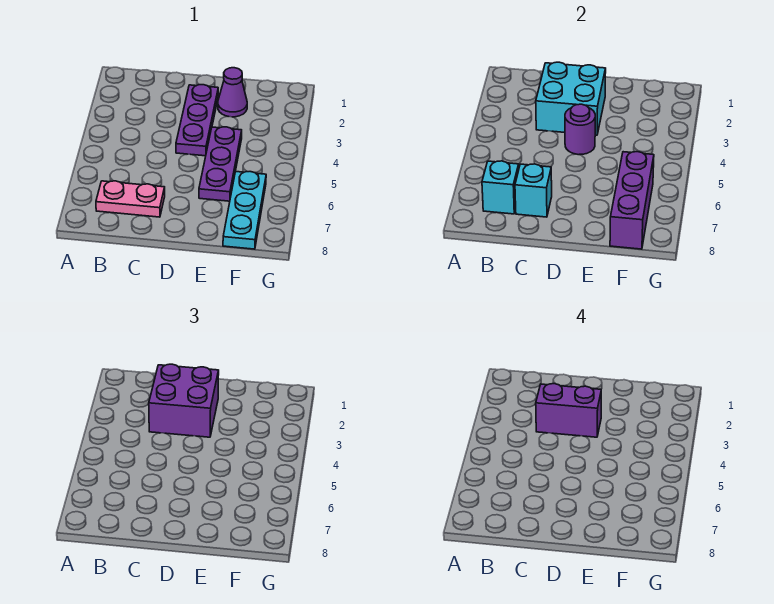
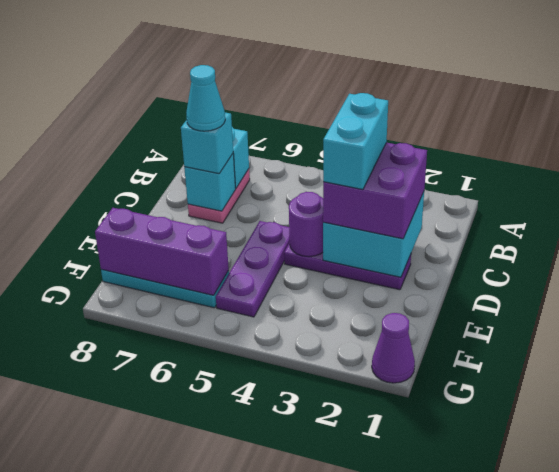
purple 1x2 brick [536,384,601,437] -> cyan 1x2 brick [323,93,388,190]
none -> cyan 1x1 brick [181,113,233,174]
none -> cyan 1x1 cone [186,65,225,131]
purple 1x1 cone [218,68,247,117] -> purple 1x1 cone moved to [372,313,415,383]
purple 1x3 plate [199,127,242,201] -> purple 1x3 plate turned to [216,221,290,317]

